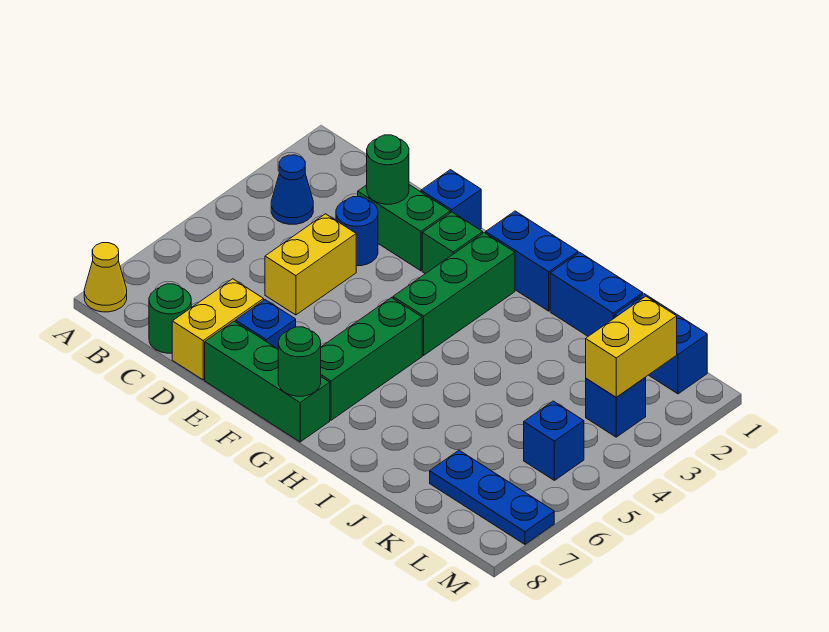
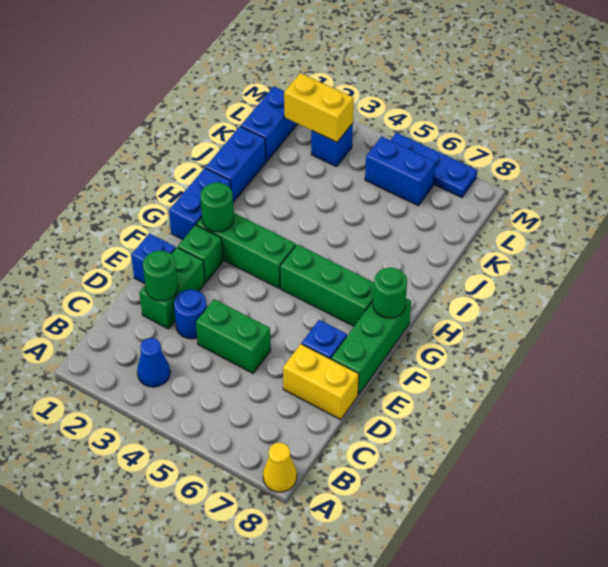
green 1x1 round brick [149,284,191,353] -> green 1x1 round brick moved to [201,183,234,232]
yellow 1x2 brick [265,214,356,315] -> green 1x2 brick [196,299,271,373]
blue 1x3 plate [430,450,554,544] -> blue 1x3 plate turned to [390,133,477,198]
blue 1x1 brick [524,401,584,480] -> blue 1x2 brick [365,137,436,206]

